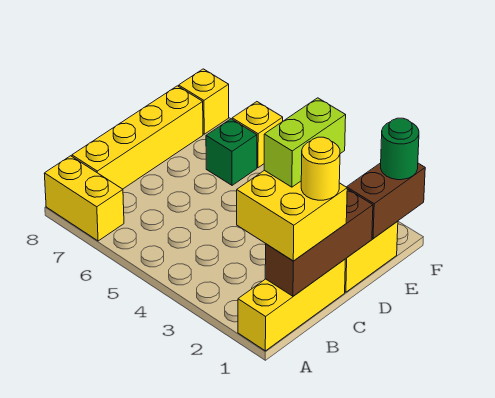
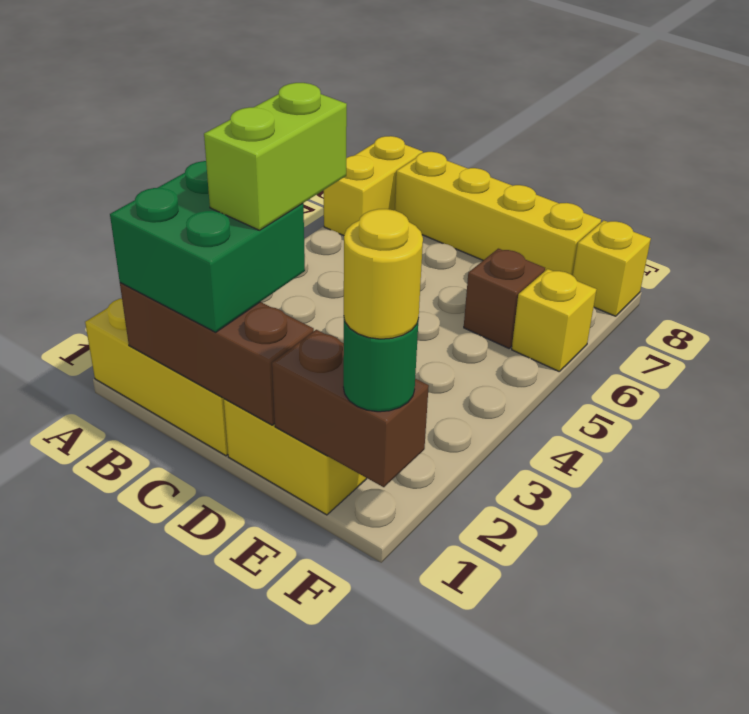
yellow 2x2 brick [237,170,347,261] -> green 2x2 brick [110,161,305,332]
yellow 1x1 round brick [301,137,340,200] -> yellow 1x1 round brick moved to [344,209,423,339]
lime 1x2 brick [264,98,346,187] -> lime 1x2 brick turned to [204,83,347,230]
green 1x1 brick [206,119,257,185] -> brown 1x1 brick [464,249,545,348]

